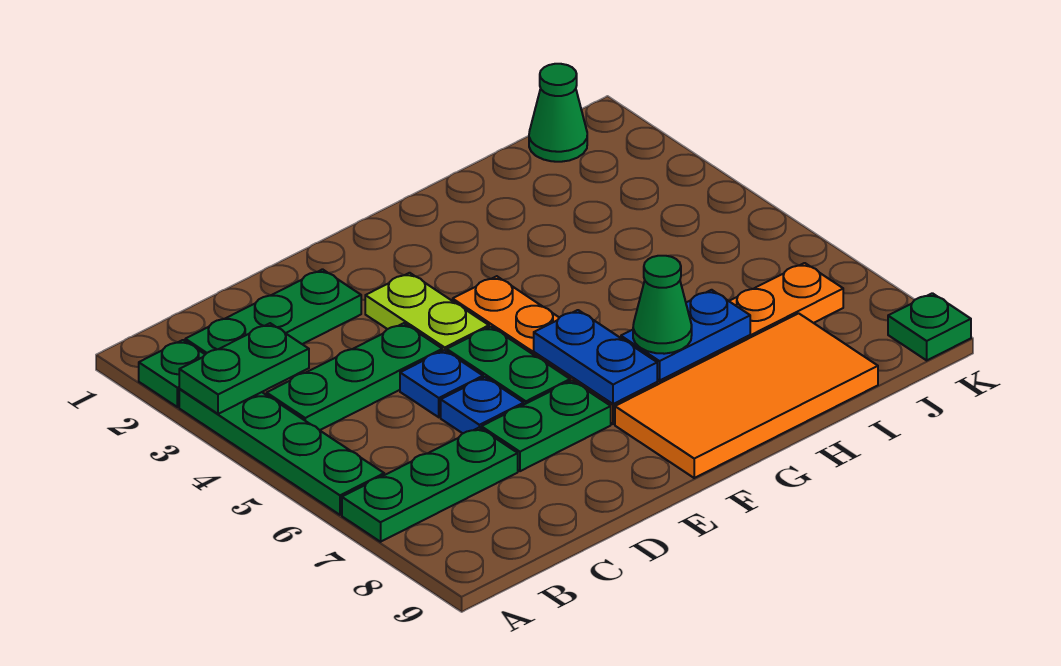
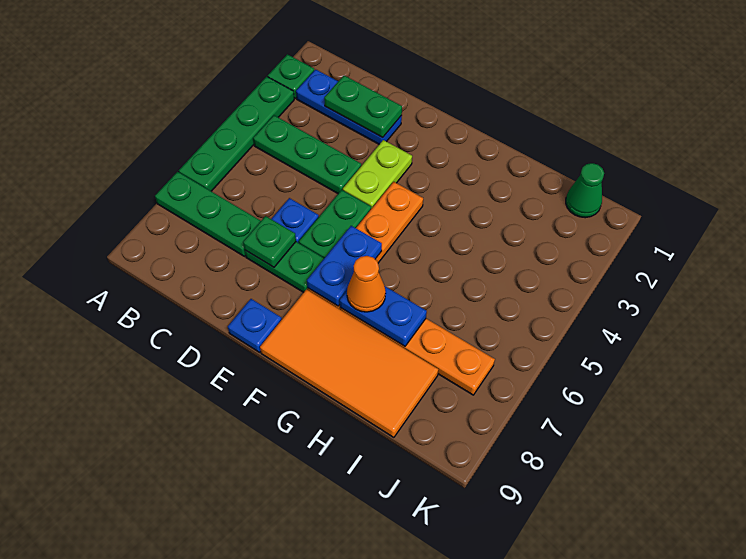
green 1x2 plate [179,323,309,414] -> green 1x2 plate moved to [324,76,402,137]
green 1x3 plate [185,269,361,354] -> blue 1x3 plate [296,69,402,144]
blue 1x1 plate [400,350,483,417] -> blue 1x1 plate moved to [228,299,282,352]
green 1x1 cone [633,256,692,354] -> orange 1x1 cone [347,256,386,312]
green 1x1 plate [888,293,971,360] -> green 1x1 plate moved to [243,216,296,267]

